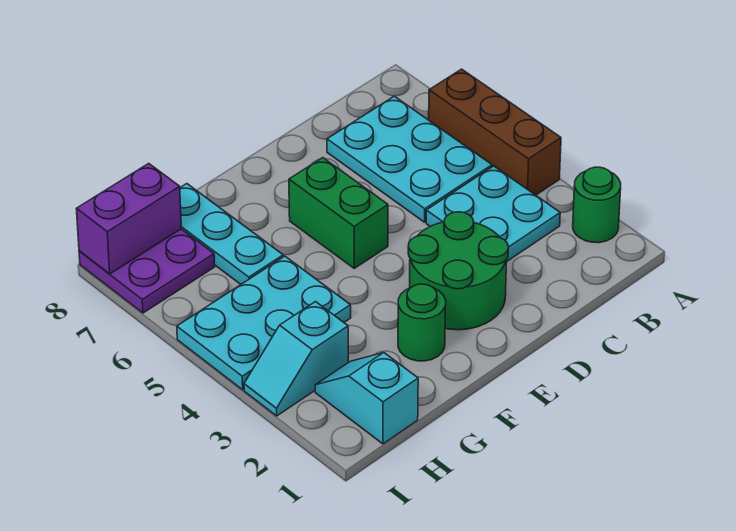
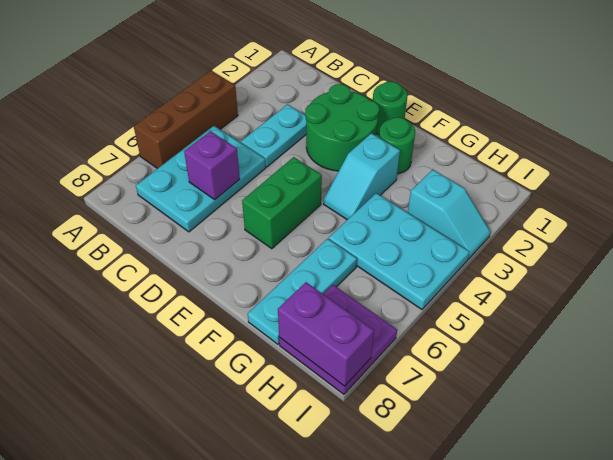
green 1x1 round brick [573,167,621,243] -> green 1x1 round brick moved to [373,82,408,135]
cyan 2x2 plate [426,166,560,261] -> cyan 1x2 plate [241,104,306,167]
none -> purple 1x1 brick [184,131,240,200]
cyan 1x2 slope [315,353,418,444] -> cyan 1x2 slope moved to [324,133,400,220]

